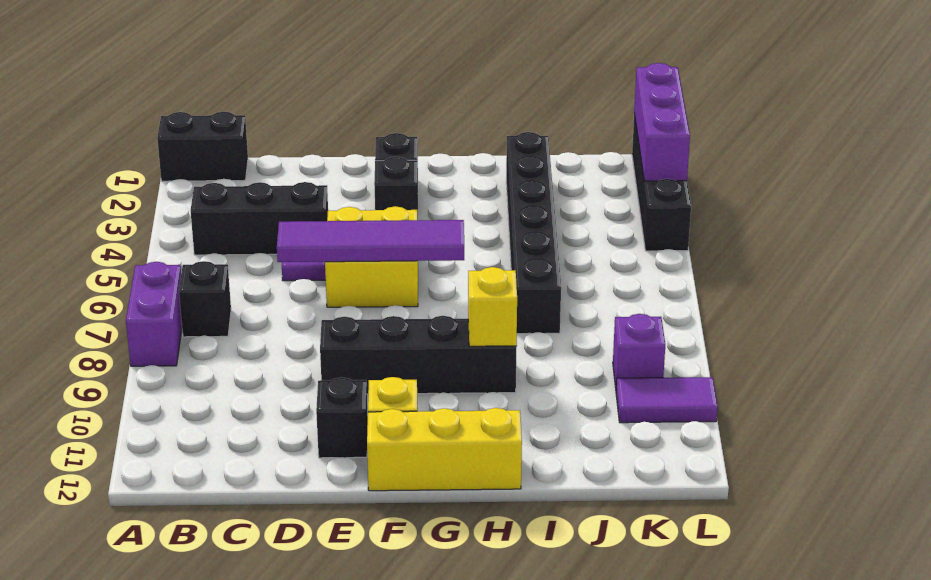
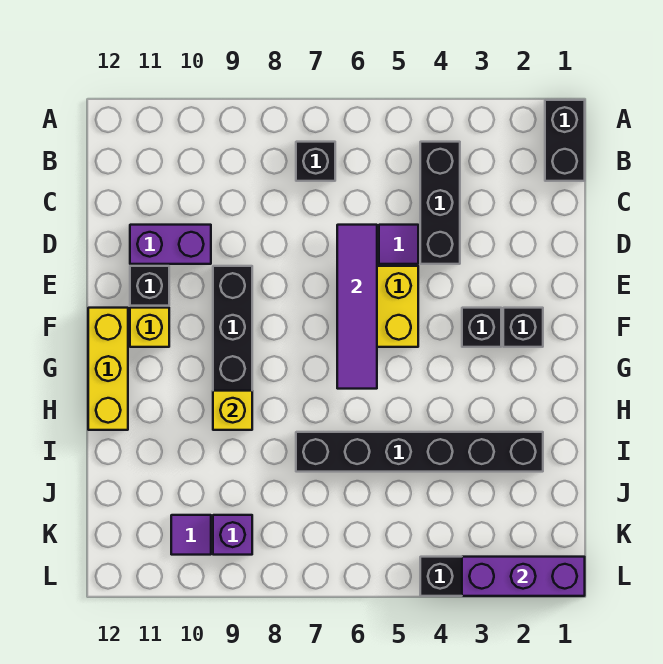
purple 1x2 brick [126,262,182,366] -> purple 1x2 brick moved to [130,225,211,264]
purple 1x2 tile [616,377,718,423] -> purple 1x1 tile [171,515,211,555]

